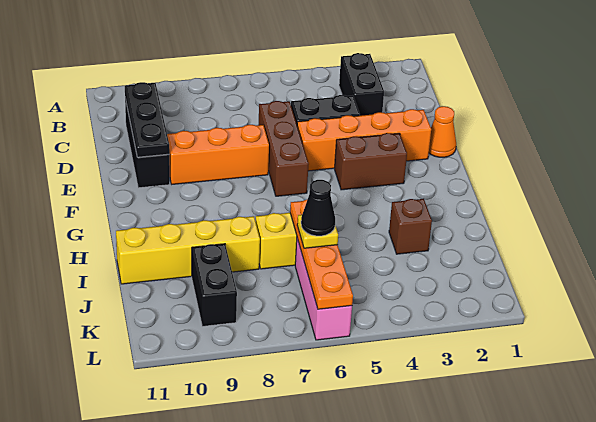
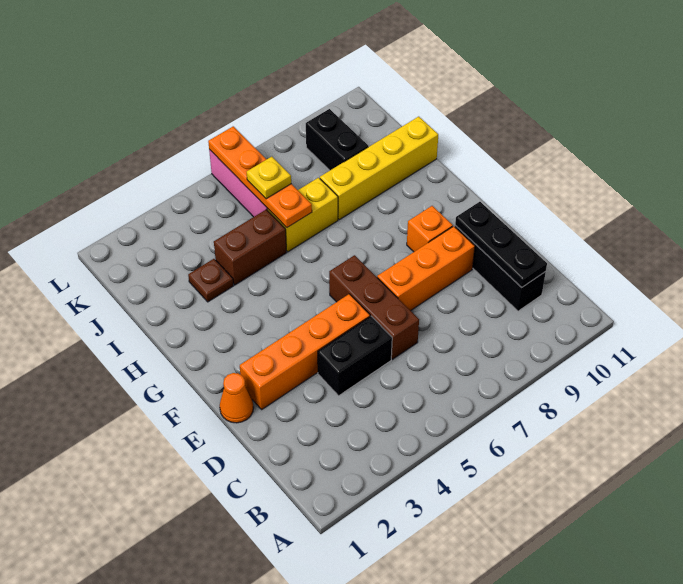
black 1x2 brick [339,53,384,116] -> none
brown 1x2 brick [334,133,407,190] -> brown 1x2 brick moved to [214,210,287,285]
none -> orange 1x1 brick [407,206,453,252]
brown 1x1 brick [389,199,432,254] -> brown 1x1 plate [188,259,233,302]
black 1x1 cone [301,180,335,236] -> none

